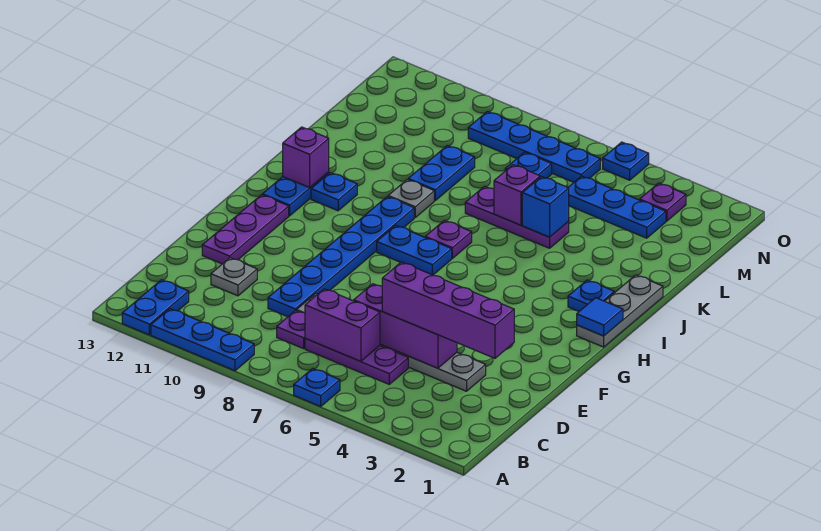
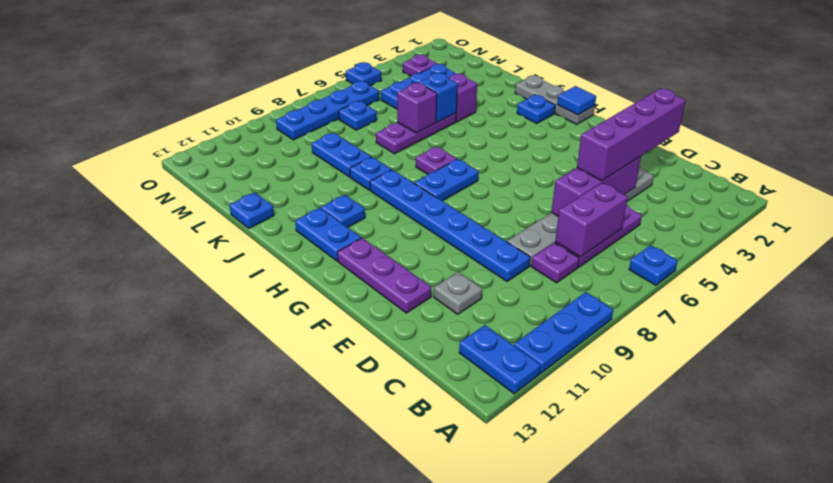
purple 1x1 brick [283,127,329,188] -> purple 1x1 brick moved to [449,74,477,122]
grey 1x1 plate [388,179,434,217] -> blue 1x1 plate [350,157,391,190]
none -> blue 1x1 plate [230,192,274,228]

